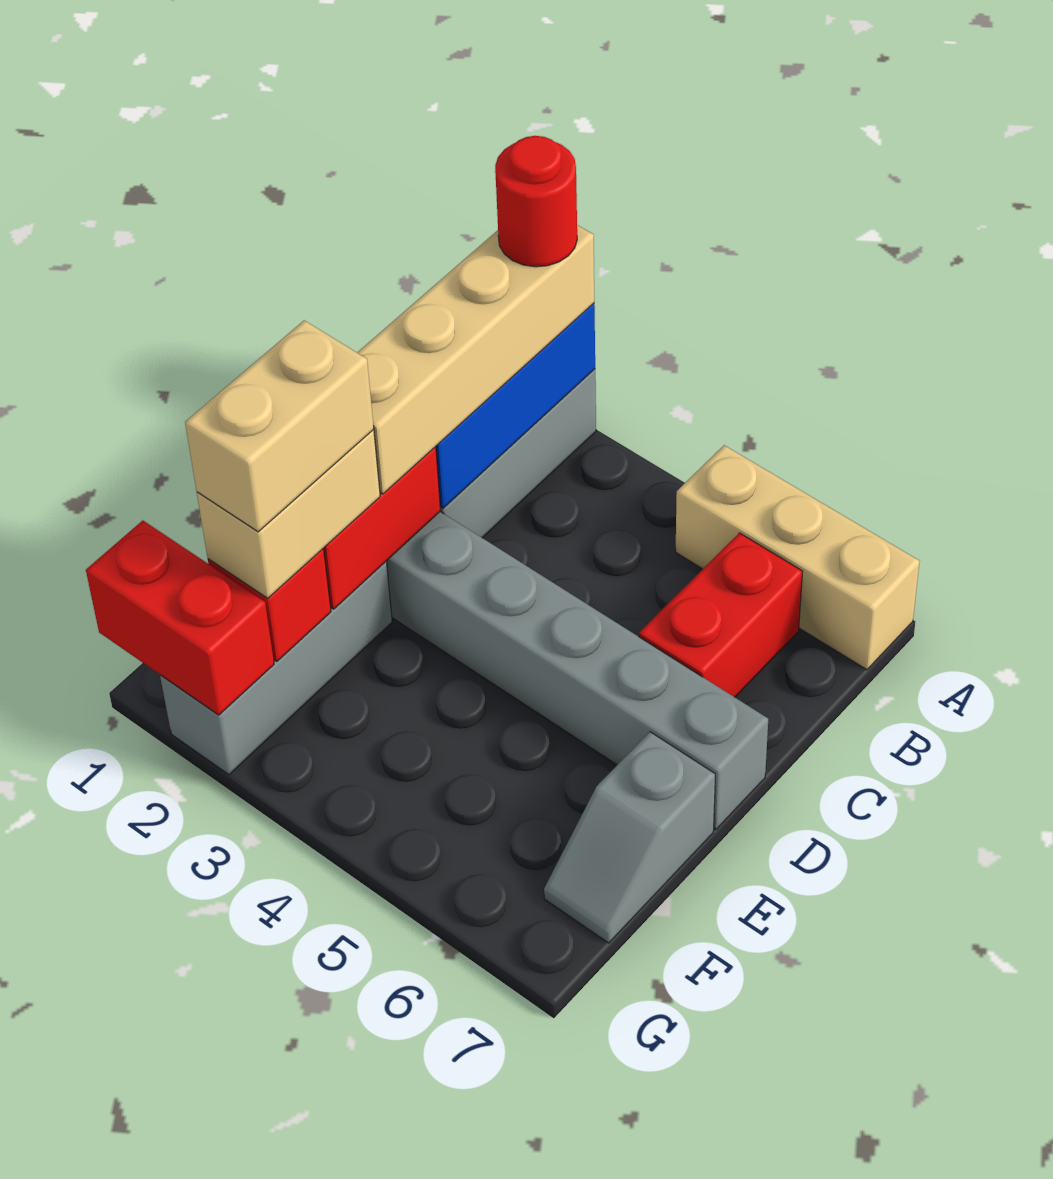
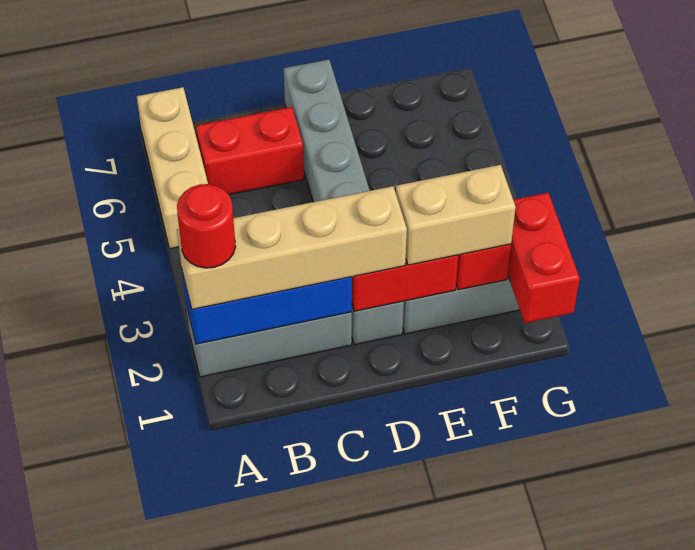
tan 1x2 brick [185,320,374,532] -> none
grey 1x2 slope [544,732,715,943] -> none

